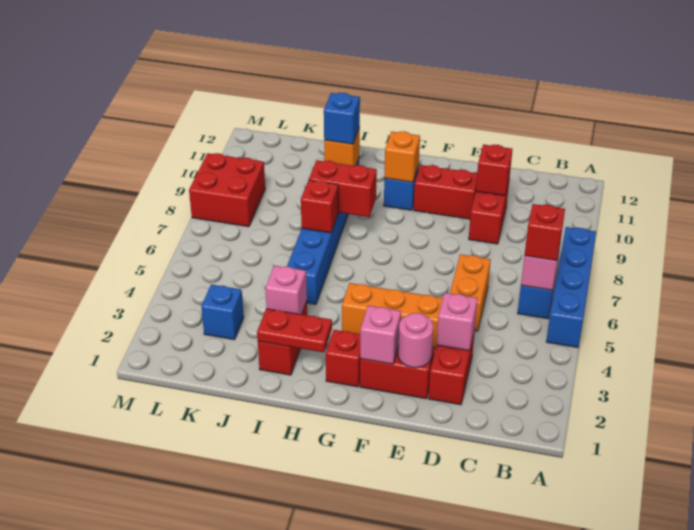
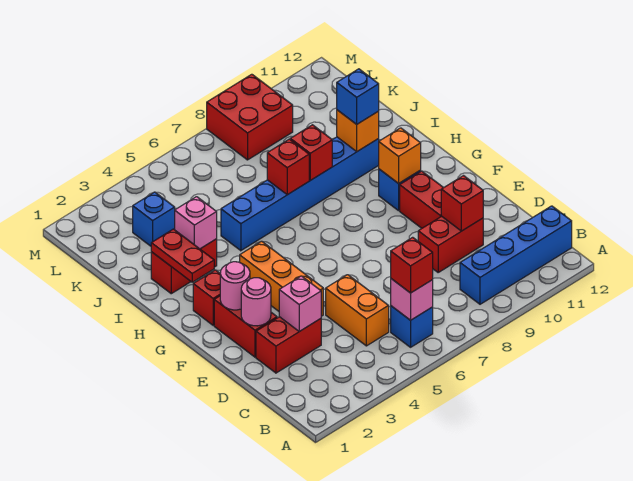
blue 1x4 brick [546,227,596,348] -> blue 1x4 brick moved to [460,206,572,304]
orange 1x2 brick [450,254,491,331] -> orange 1x2 brick turned to [326,275,389,346]
pink 1x1 brick [360,306,401,364] -> pink 1x1 round brick [220,262,250,310]
red 1x2 brick [309,160,377,217] -> red 1x1 brick [290,125,332,180]

